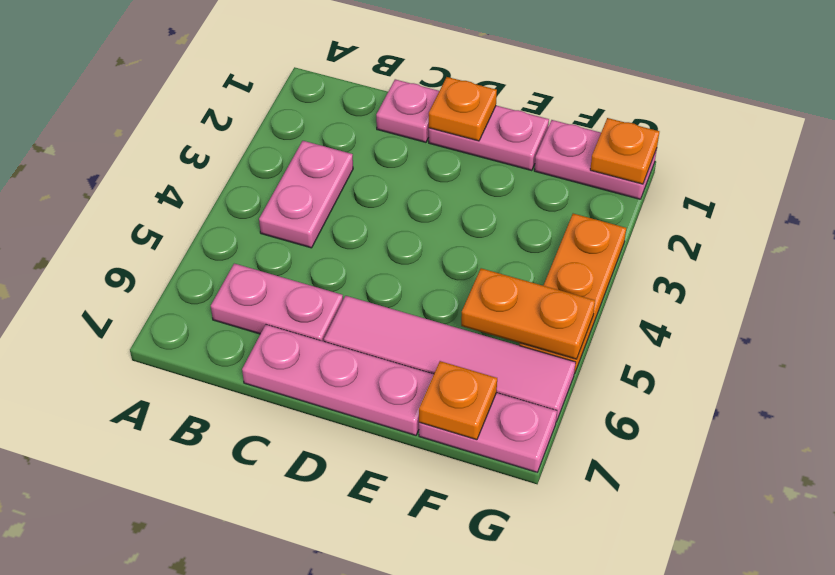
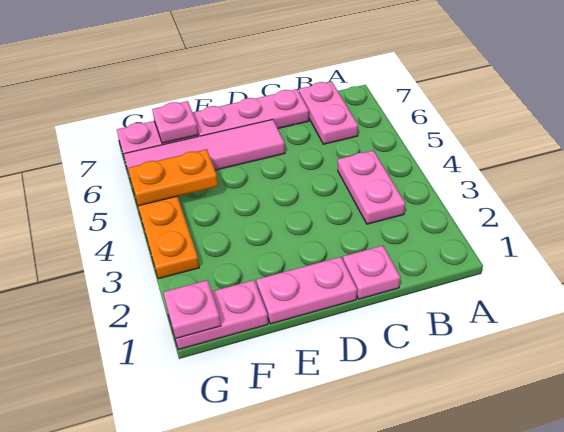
pink 1x2 plate [211,264,343,342] -> pink 1x2 plate turned to [299,81,358,144]
orange 1x1 plate [429,77,497,141] -> none
orange 1x1 plate [419,361,497,440] -> pink 1x1 plate [152,101,198,143]
orange 1x1 plate [590,118,659,184] -> pink 1x1 plate [163,280,221,338]

